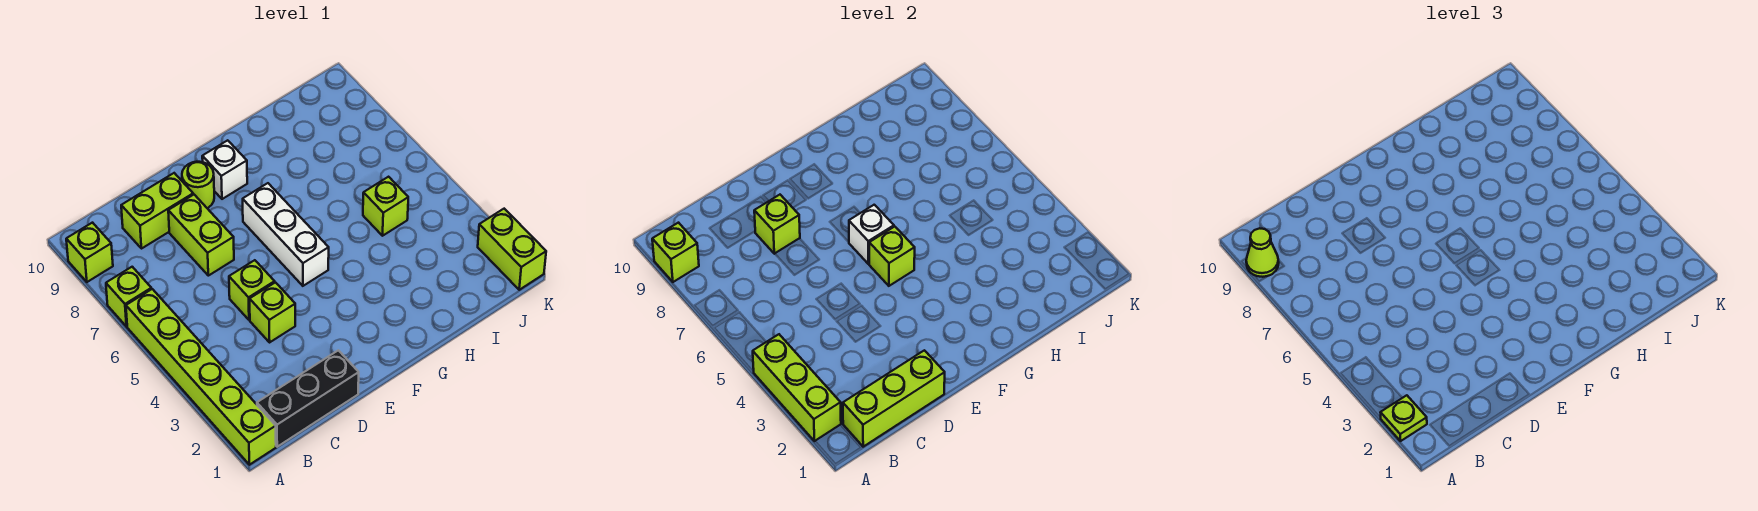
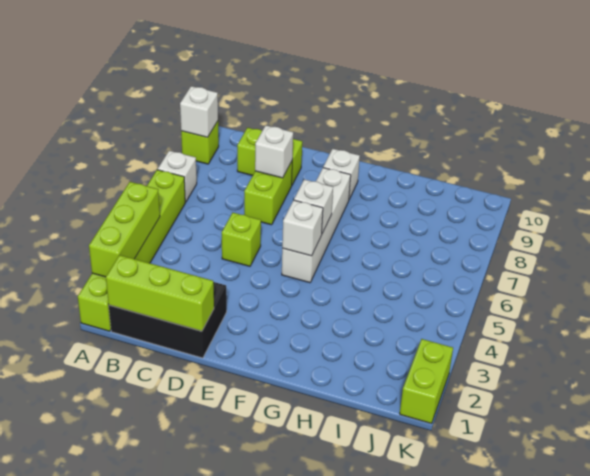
lime 1x1 plate [1380,395,1427,441] -> none
lime 1x1 brick [106,267,151,327] -> white 1x1 brick [158,151,197,202]
lime 1x1 brick [652,223,699,282] -> white 1x1 brick [180,86,218,137]
lime 1x1 cone [1246,228,1279,277] -> none
black 1x3 brick [257,350,359,447] -> black 2x3 brick [109,282,227,358]
lime 1x1 brick [250,282,295,342] -> none
lime 1x1 brick [754,195,800,254] -> white 1x1 brick [255,125,293,178]
lime 1x1 round brick [182,162,214,208] -> none
white 1x3 brick [243,183,329,286] -> white 1x4 brick [282,168,351,283]
lime 1x1 brick [869,227,915,286] -> white 1x1 brick [282,200,323,256]
lime 1x1 brick [363,177,408,236] -> none

